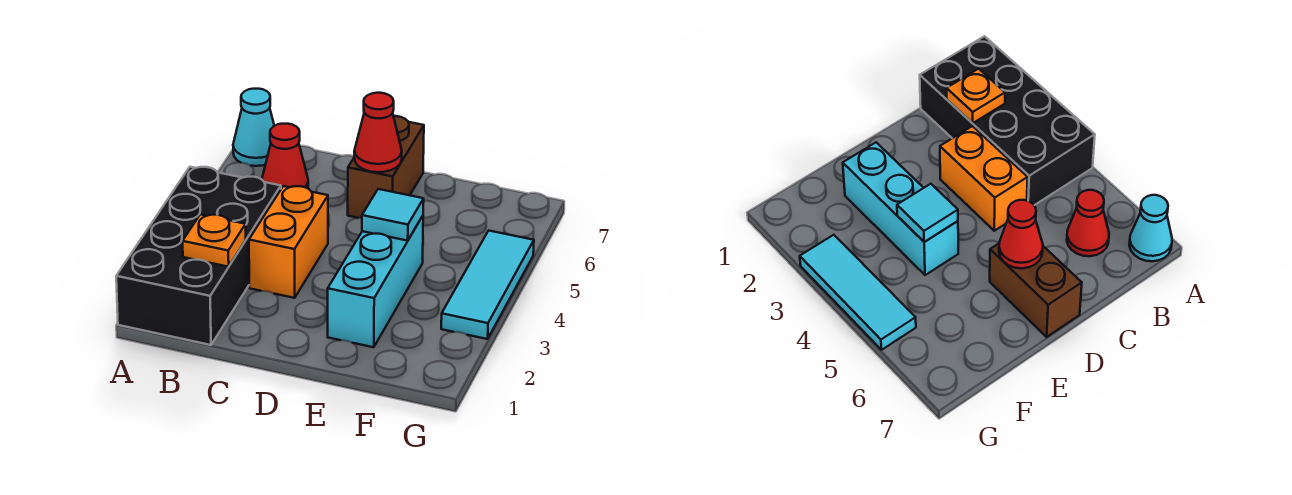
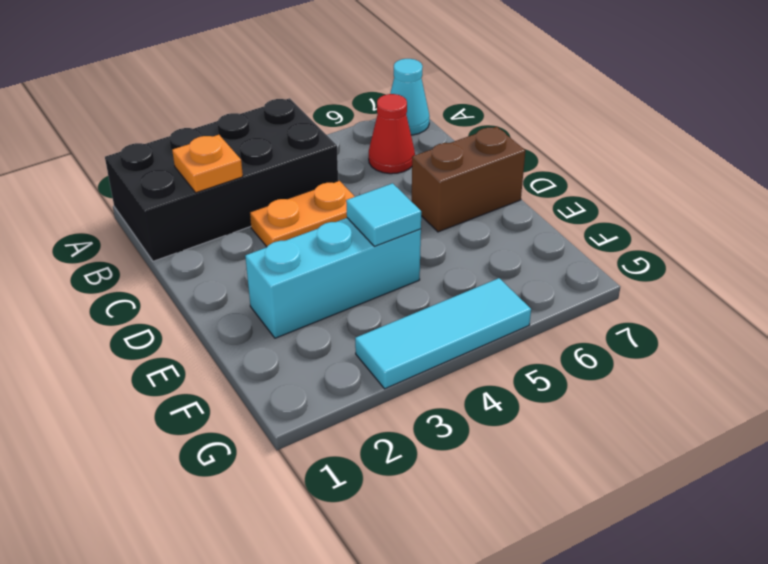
orange 1x2 brick [249,186,328,298] -> orange 1x2 plate [250,181,355,247]
red 1x1 cone [354,93,402,172] -> none

